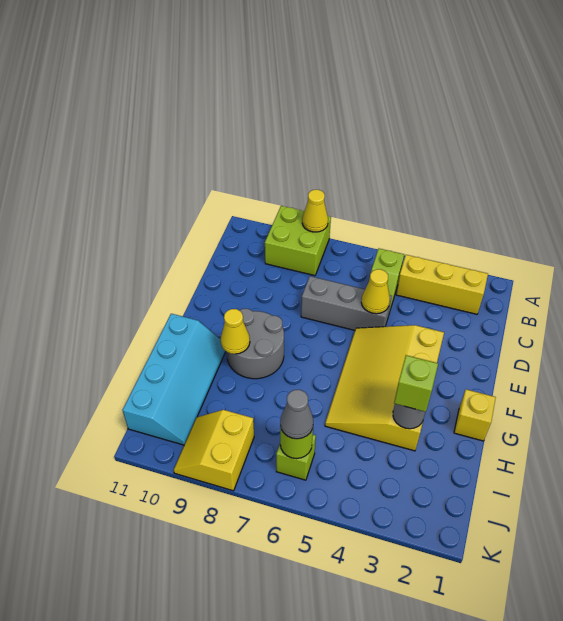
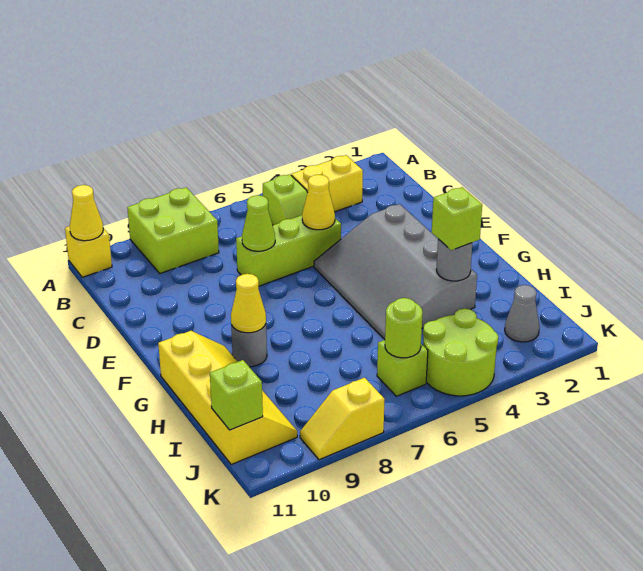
yellow 1x1 cone [302,190,328,232] -> yellow 1x1 cone moved to [70,185,103,241]
yellow 1x3 brick [396,255,488,314] -> yellow 1x2 brick [291,155,363,212]
grey 1x3 brick [301,276,392,330] -> lime 1x3 brick [236,215,341,286]
none -> lime 1x1 cone [242,195,275,251]
yellow 3x4 slope [325,325,444,451] -> grey 3x4 slope [314,204,477,339]
grey 2x2 round brick [227,309,284,379] -> grey 1x1 round brick [231,324,267,367]
yellow 1x1 brick [454,389,496,441] -> yellow 1x1 brick moved to [65,226,112,277]
cyan 2x4 slope [123,314,226,445] -> yellow 2x4 slope [158,331,297,465]
none -> lime 2x2 round brick [423,309,498,396]
grey 1x1 cone [280,390,313,439] -> grey 1x1 cone moved to [505,285,540,342]
yellow 2x2 slope [174,410,254,491] -> yellow 1x2 slope [300,378,385,460]
none -> lime 1x1 brick [210,360,263,430]

